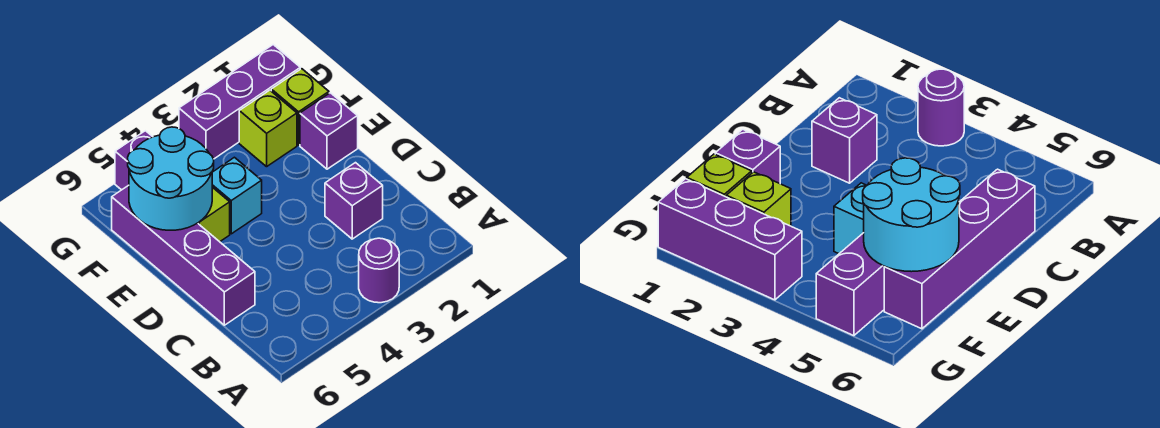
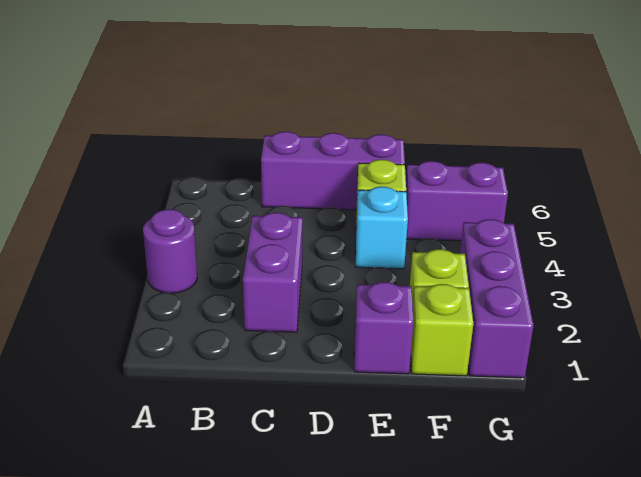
purple 1x1 brick [325,163,383,239] -> purple 1x2 brick [243,213,302,332]
purple 1x4 brick [112,185,255,325] -> purple 1x3 brick [261,132,405,210]
cyan 2x2 round brick [128,127,214,230] -> none

